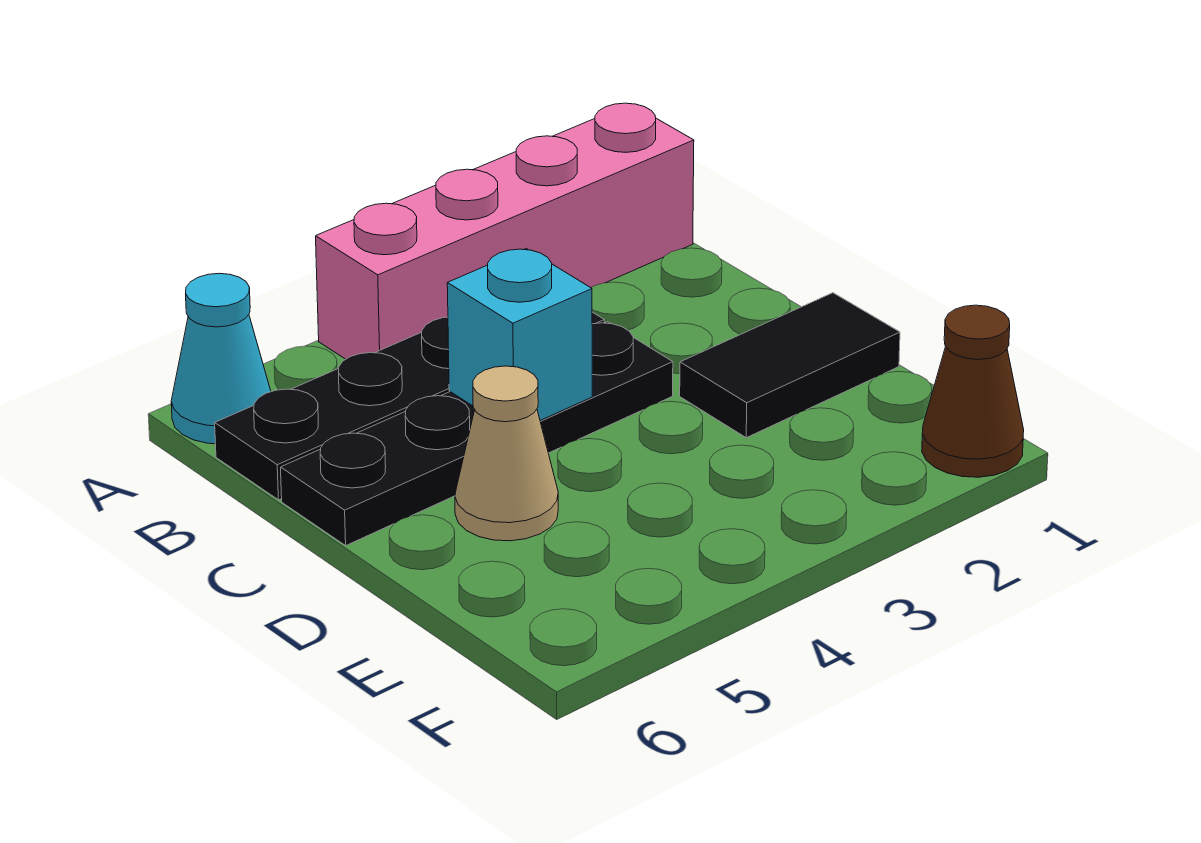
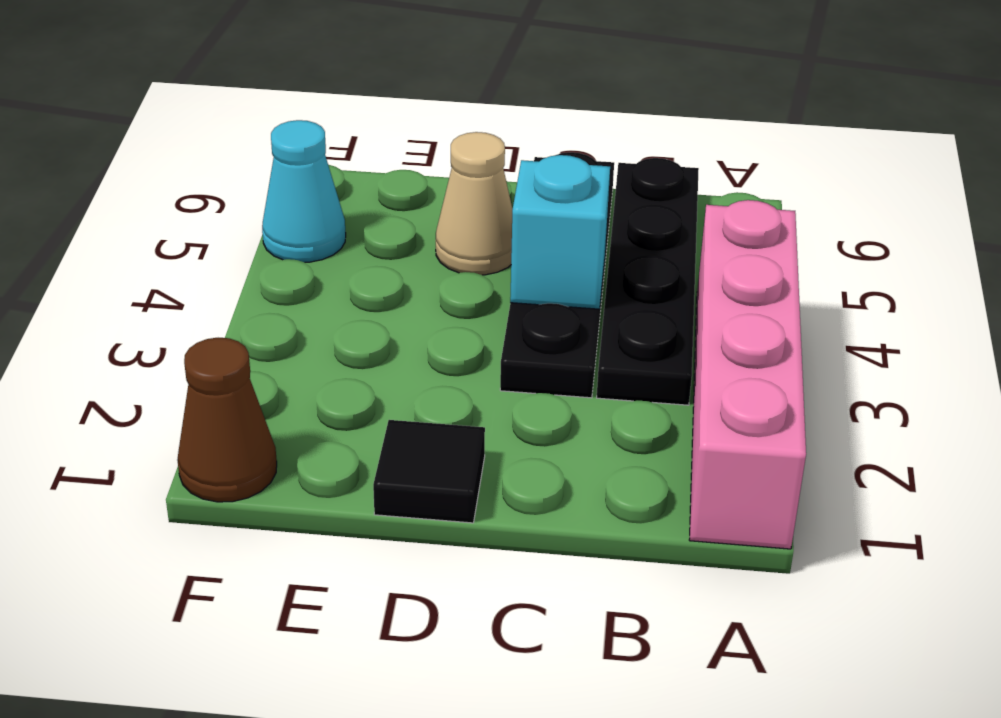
cyan 1x1 cone [171,273,271,444] -> cyan 1x1 cone moved to [262,120,346,262]
black 1x2 tile [680,293,900,438] -> black 1x1 tile [373,420,485,523]

